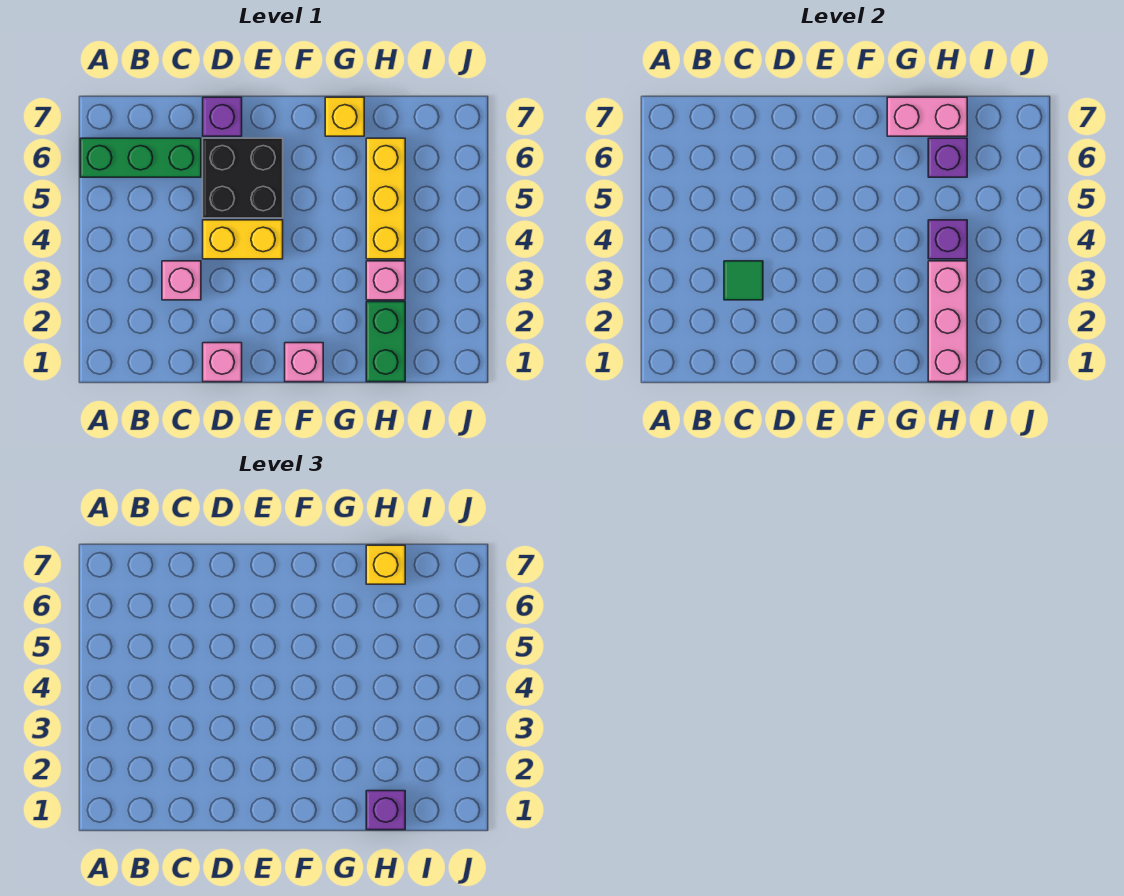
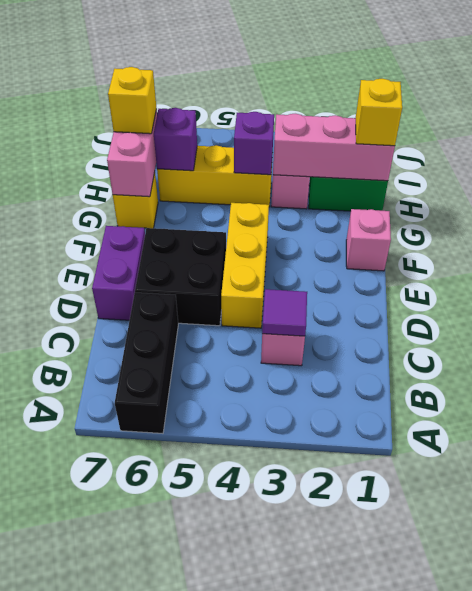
green 1x3 brick [80,138,201,177] -> black 1x3 brick [115,292,178,433]
green 1x1 tile [724,261,763,300] -> purple 1x1 tile [262,289,307,336]
pink 1x1 brick [203,343,242,382] -> none
yellow 1x2 brick [203,220,283,259] -> yellow 1x3 brick [221,203,269,328]
purple 1x1 brick [203,97,242,136] -> purple 1x2 brick [92,226,145,320]
purple 1x1 brick [366,791,405,830] -> yellow 1x1 brick [356,79,402,146]

